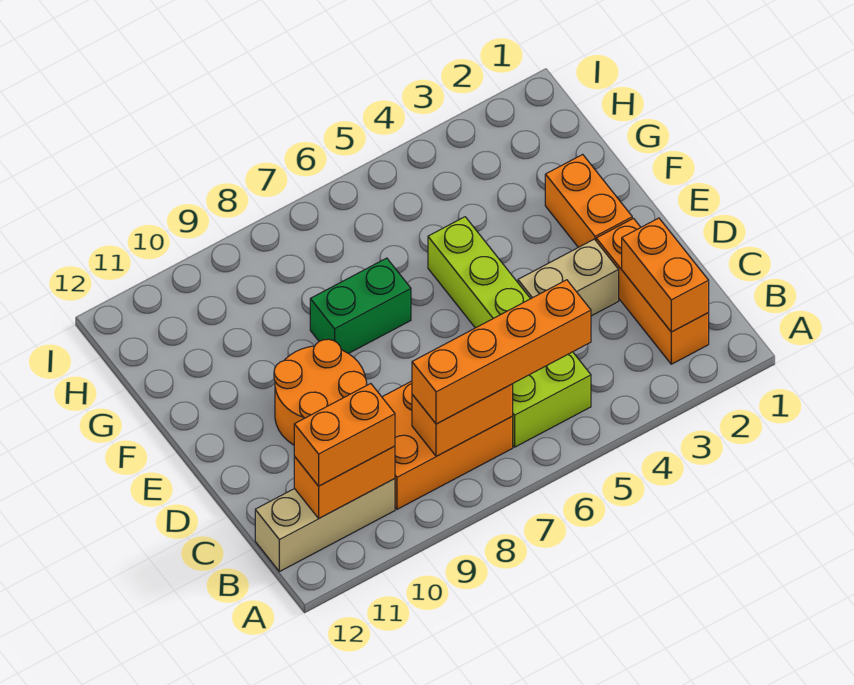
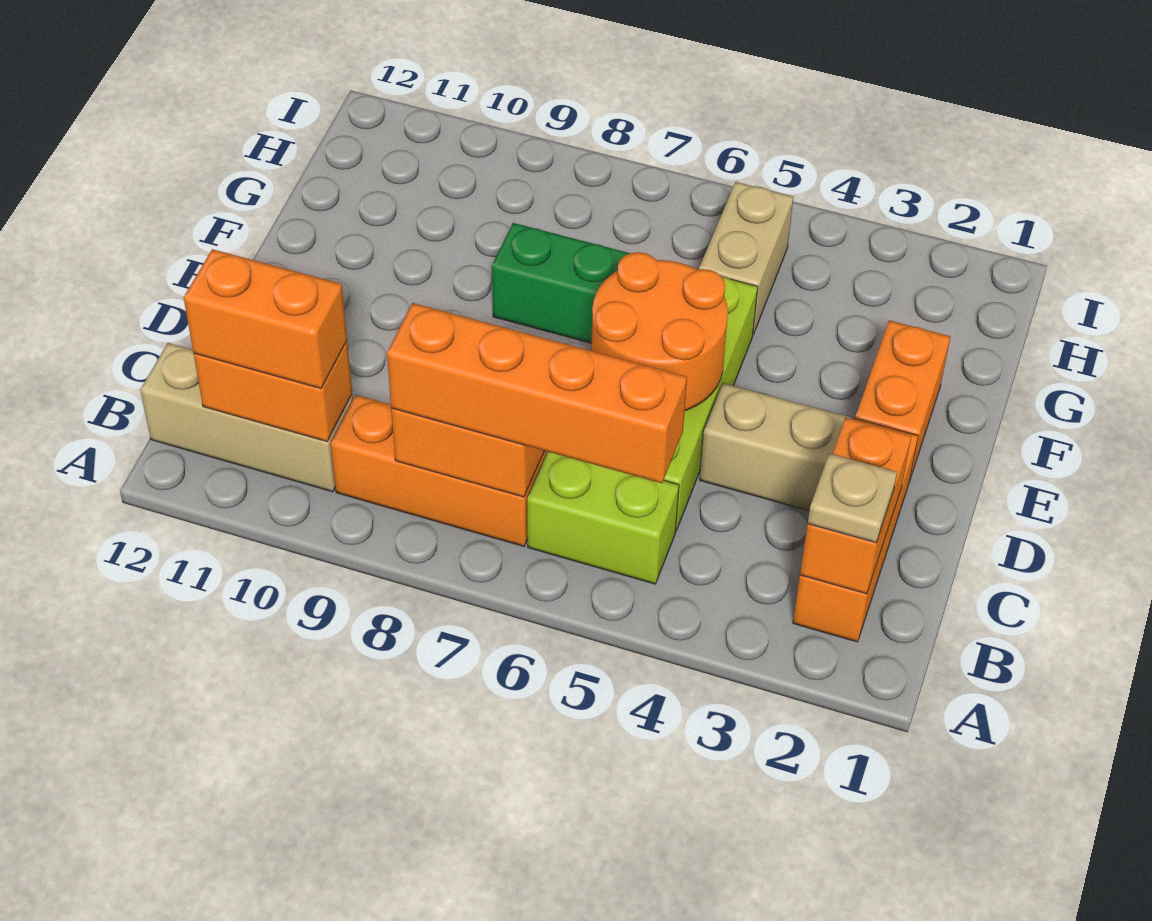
none -> tan 1x1 plate [808,453,897,543]
orange 2x3 brick [382,381,513,509] -> orange 1x3 brick [331,395,546,546]
orange 2x2 round brick [274,339,367,445] -> orange 2x2 round brick moved to [591,252,728,411]
none -> tan 1x2 brick [699,182,793,334]

